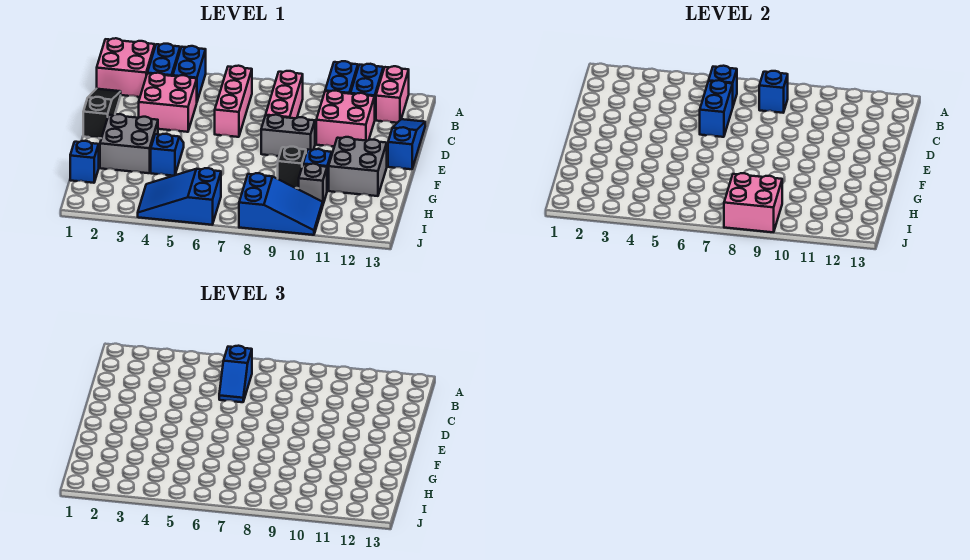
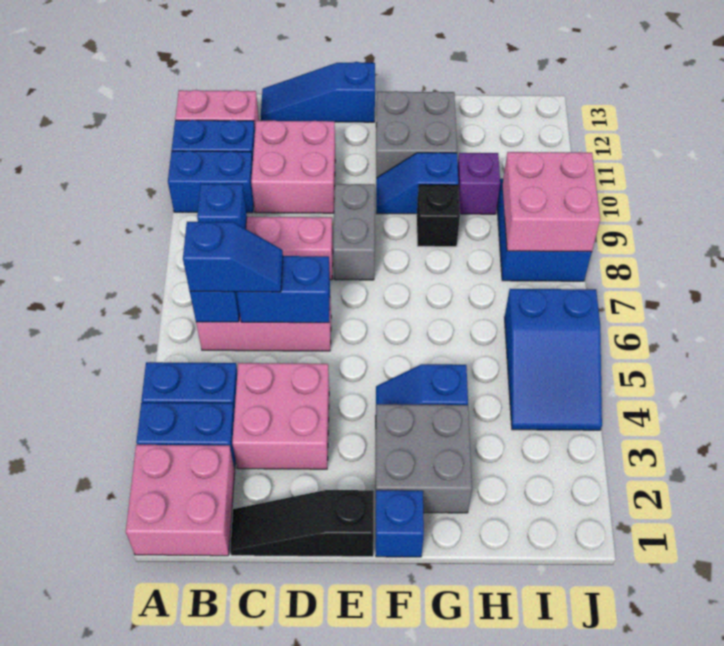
blue 1x1 brick [70,141,99,183] -> blue 1x1 brick moved to [376,490,424,557]
grey 1x1 brick [299,164,327,204] -> purple 1x1 brick [458,153,500,214]

